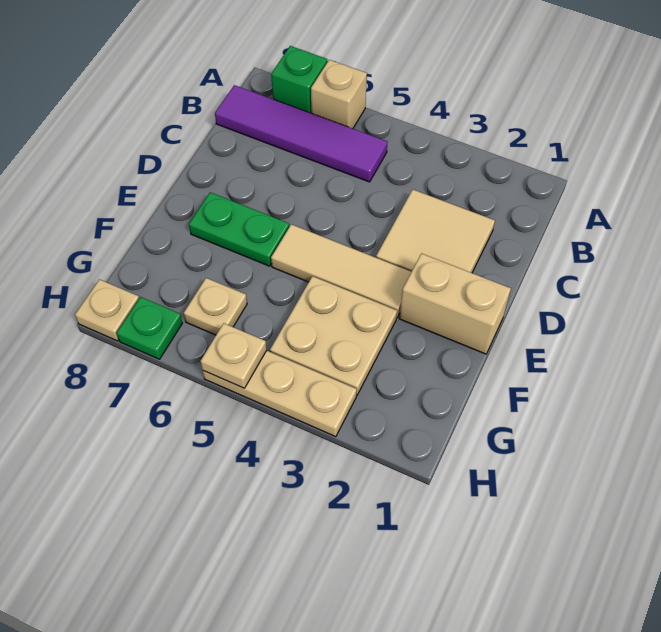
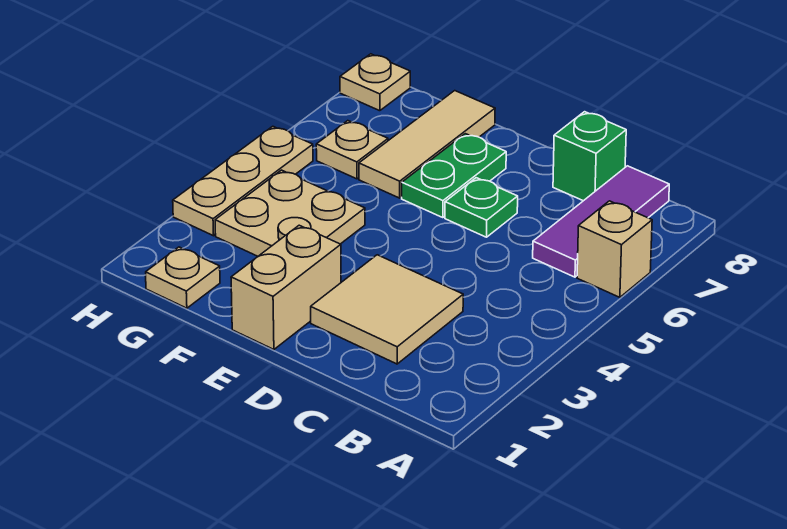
green 1x1 brick [271,46,327,113] -> green 1x1 brick moved to [553,112,626,201]
purple 1x4 tile [215,85,388,182] -> purple 1x3 tile [533,166,669,277]
tan 1x3 tile [271,224,411,317] -> tan 1x3 tile moved to [359,91,495,198]
tan 1x1 plate [200,323,267,388] -> tan 1x1 plate moved to [146,247,220,308]
green 1x1 plate [117,297,182,359] -> green 1x1 plate moved to [445,178,518,237]

